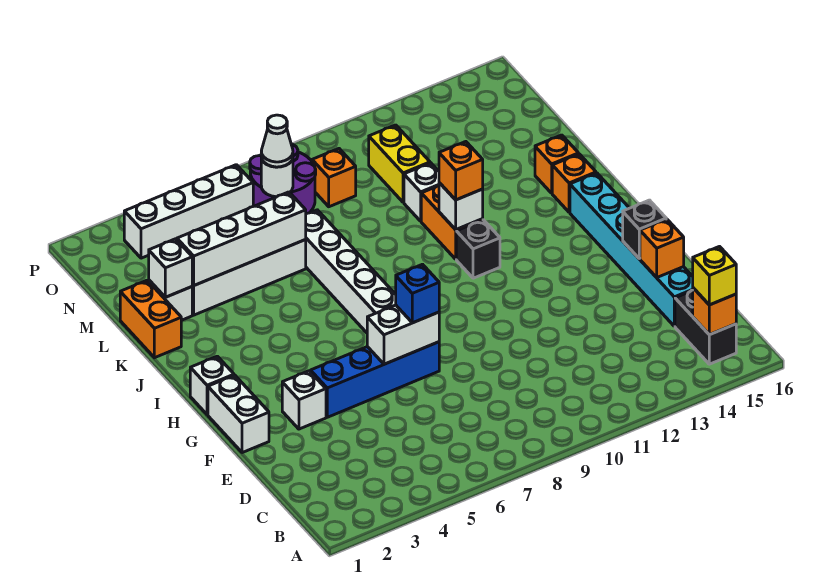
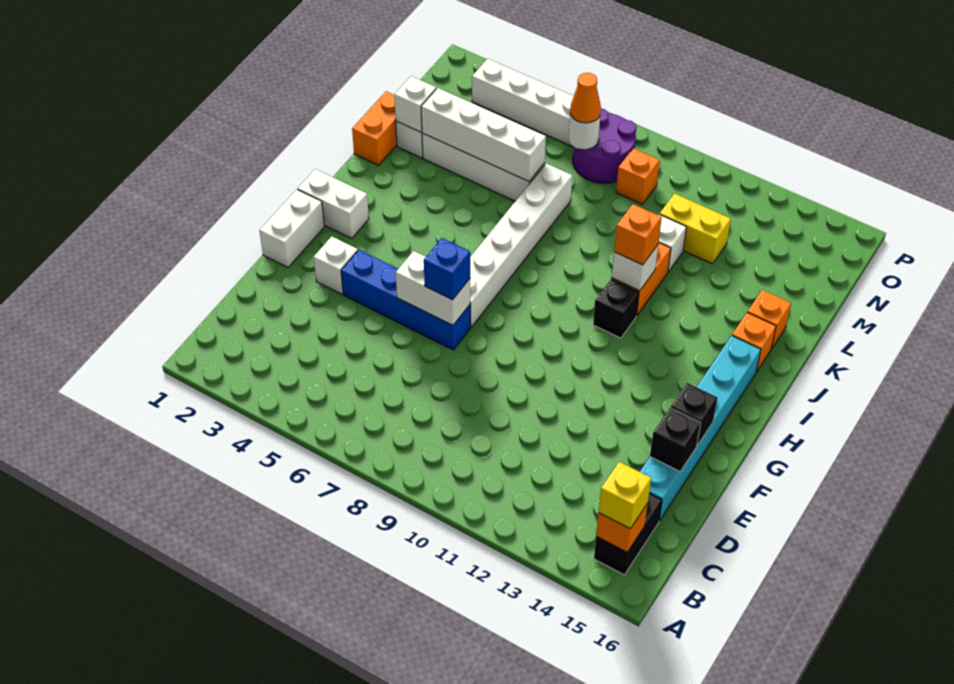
orange 1x1 brick [640,219,684,277] -> black 1x1 brick [650,408,701,471]
white 1x1 brick [190,356,234,415] -> white 1x2 brick [298,169,369,238]
yellow 1x2 brick [369,125,430,202] -> yellow 1x2 brick turned to [660,194,731,264]
white 1x1 cone [261,115,293,167] -> orange 1x1 cone [570,73,601,123]

